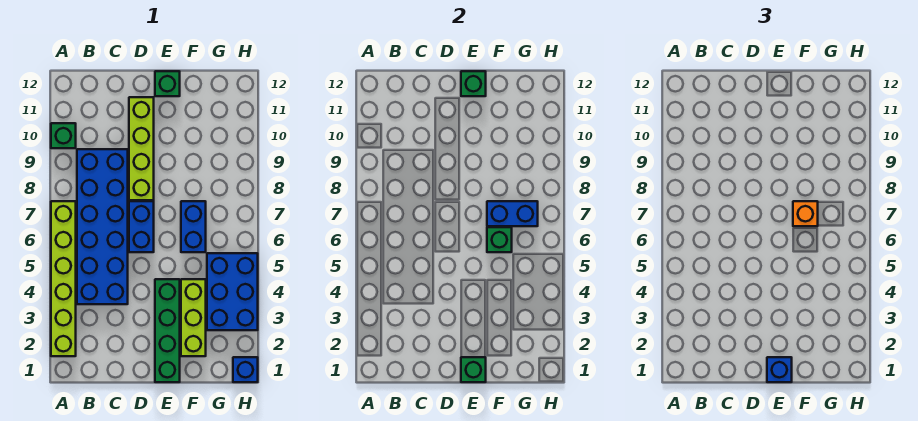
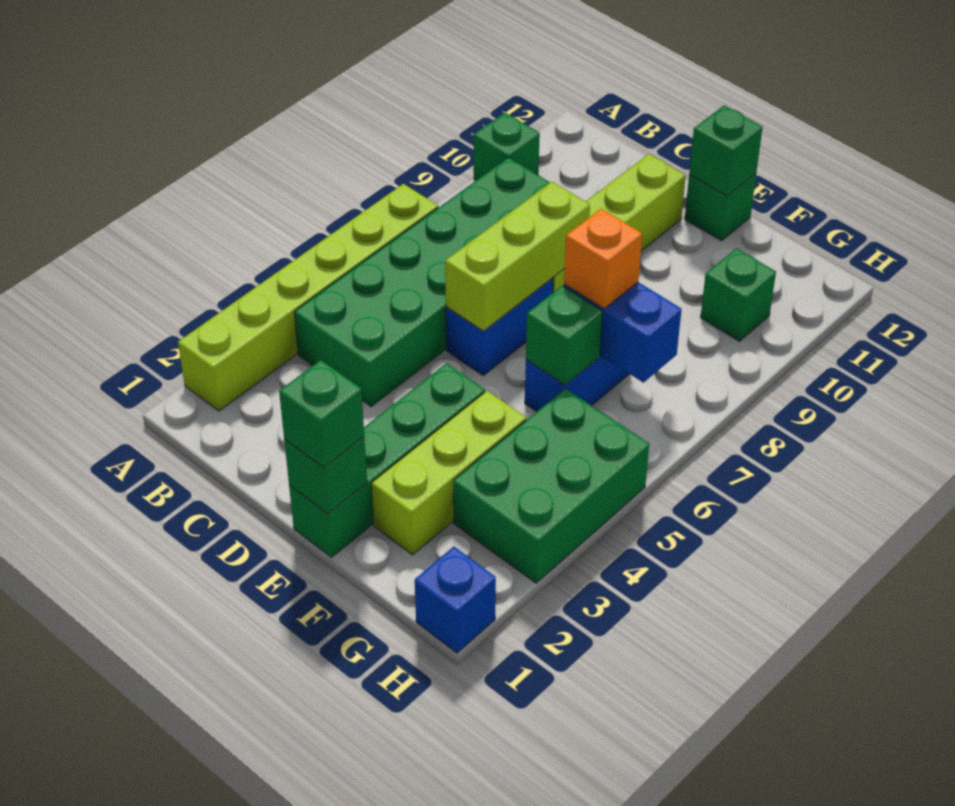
blue 2x6 brick [77,149,128,304] -> green 2x6 brick [294,158,550,407]
none -> lime 1x3 brick [445,182,590,331]
blue 1x1 brick [767,357,792,382] -> green 1x1 brick [279,360,364,468]
blue 2x3 brick [207,253,258,330] -> green 2x3 brick [453,389,649,583]
none -> green 1x1 brick [701,248,776,341]

